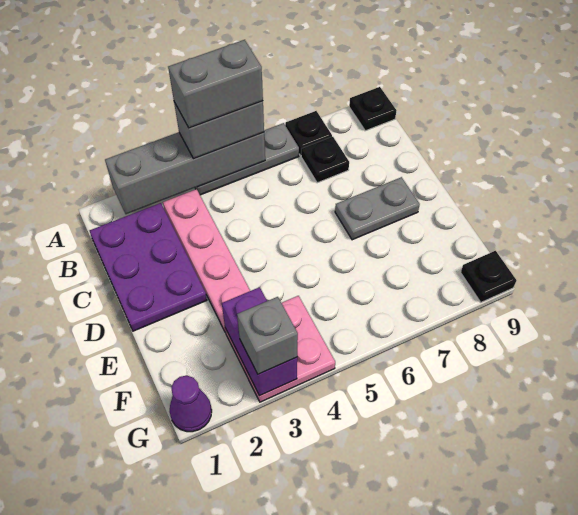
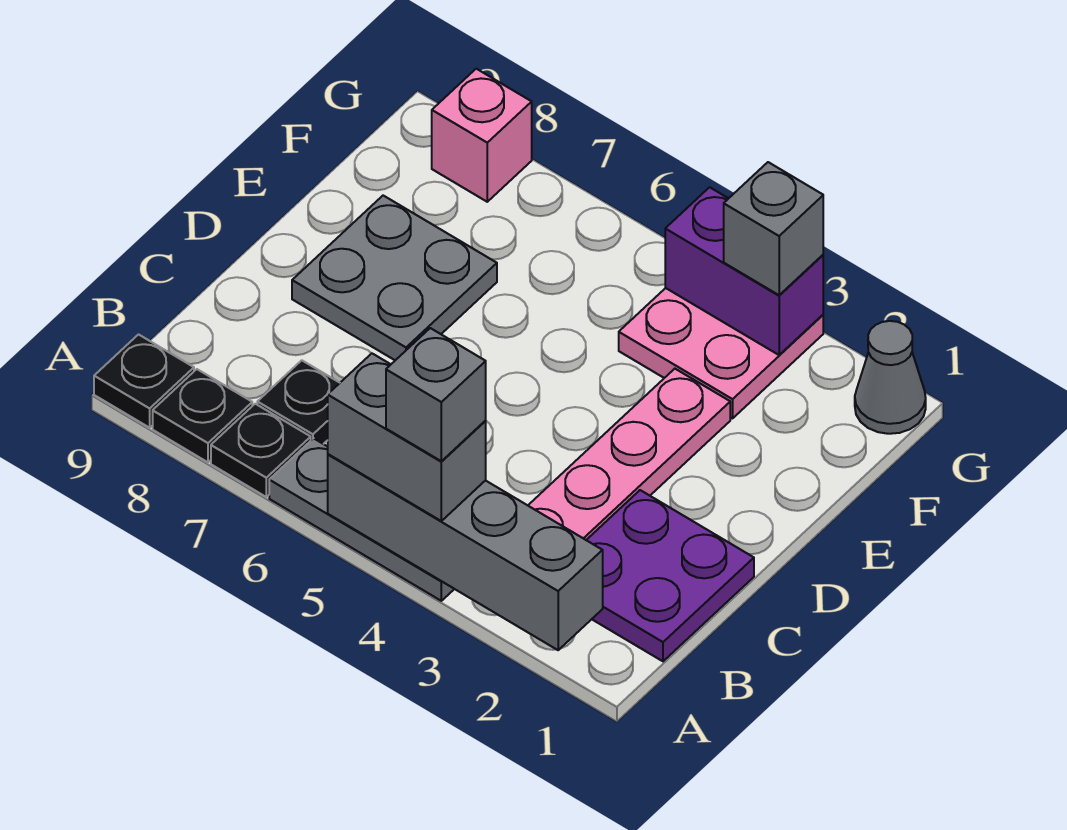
grey 1x2 brick [168,40,263,128] -> grey 1x1 brick [386,328,486,461]
purple 2x3 plate [90,203,207,331] -> purple 2x2 plate [587,490,754,661]
grey 1x2 plate [335,177,420,240] -> grey 2x2 plate [292,196,497,360]
purple 1x2 brick [222,287,297,396] -> purple 1x2 brick turned to [665,187,823,355]
purple 1x1 cone [170,376,212,432] -> grey 1x1 cone [855,321,926,434]
none -> pink 1x1 brick [432,69,532,202]
black 1x1 plate [461,251,516,302] -> black 1x1 plate moved to [153,369,252,462]

